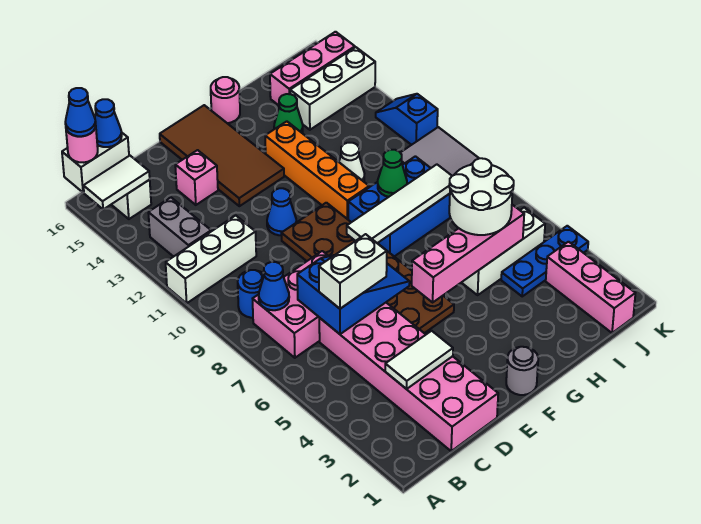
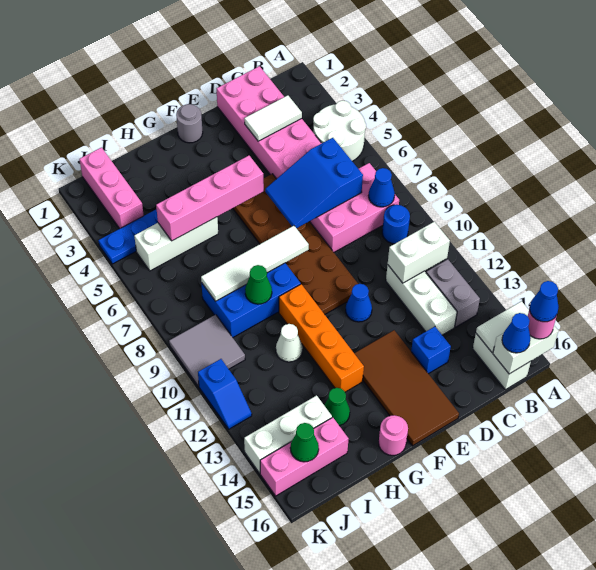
white 1x3 brick [166,215,256,303] -> white 1x3 brick turned to [386,265,457,335]
white 1x2 brick [319,234,387,309] -> white 1x2 brick moved to [388,222,450,283]
pink 1x1 brick [175,150,218,205] -> blue 1x1 brick [411,327,451,374]
white 2x2 round brick [449,158,514,235] -> white 2x2 round brick moved to [313,101,366,161]
none -> green 1x1 cone [290,423,319,462]

